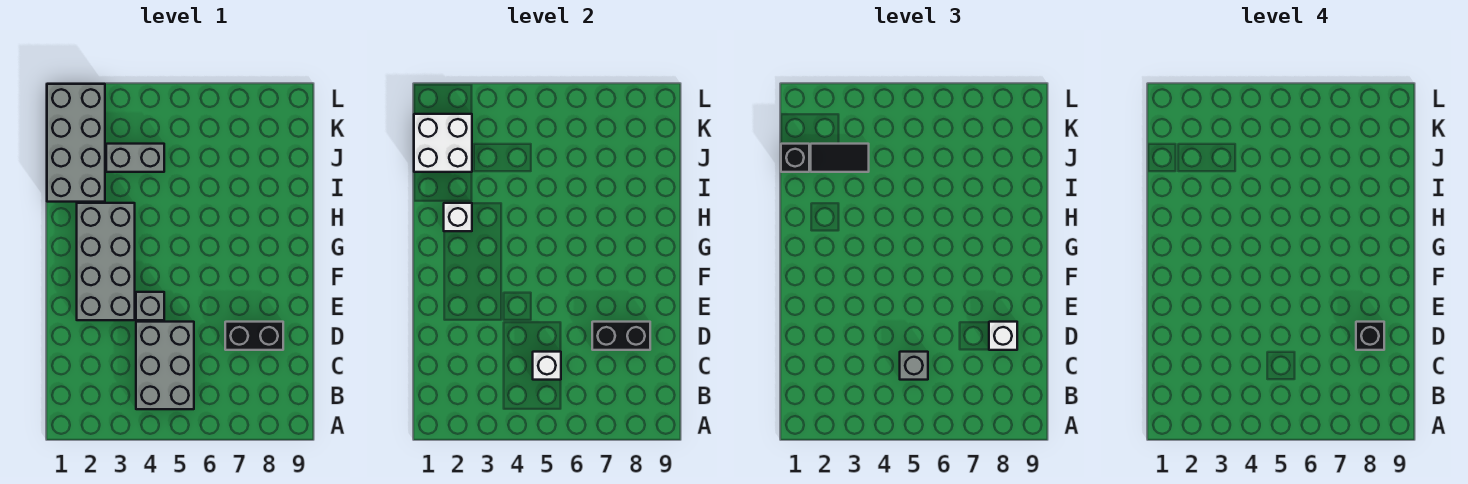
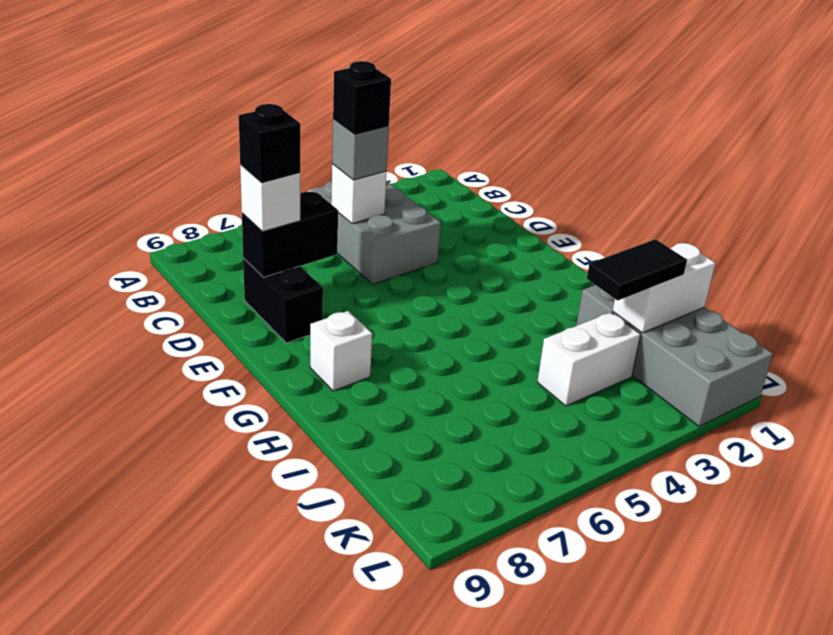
black 1x2 brick [225,322,283,350] -> black 1x2 brick turned to [243,258,323,343]
grey 2x4 brick [77,203,135,320] -> none
grey 1x1 brick [136,292,164,320] -> none
white 1x1 brick [444,203,472,231] -> white 1x1 brick moved to [310,311,372,391]
white 2x2 brick [414,114,472,172] -> white 1x2 brick [613,243,715,333]
black 1x1 brick [781,144,809,172] -> black 1x1 brick moved to [333,61,391,134]
grey 1x2 brick [106,144,164,172] -> white 1x2 brick [537,312,641,406]

